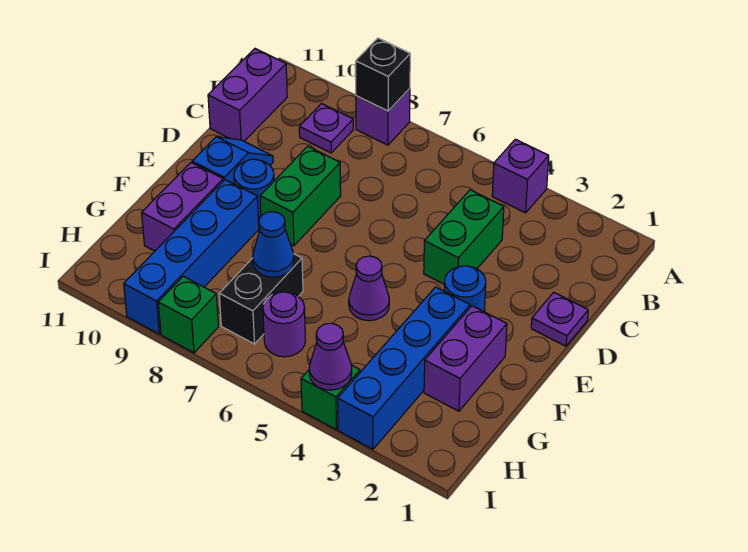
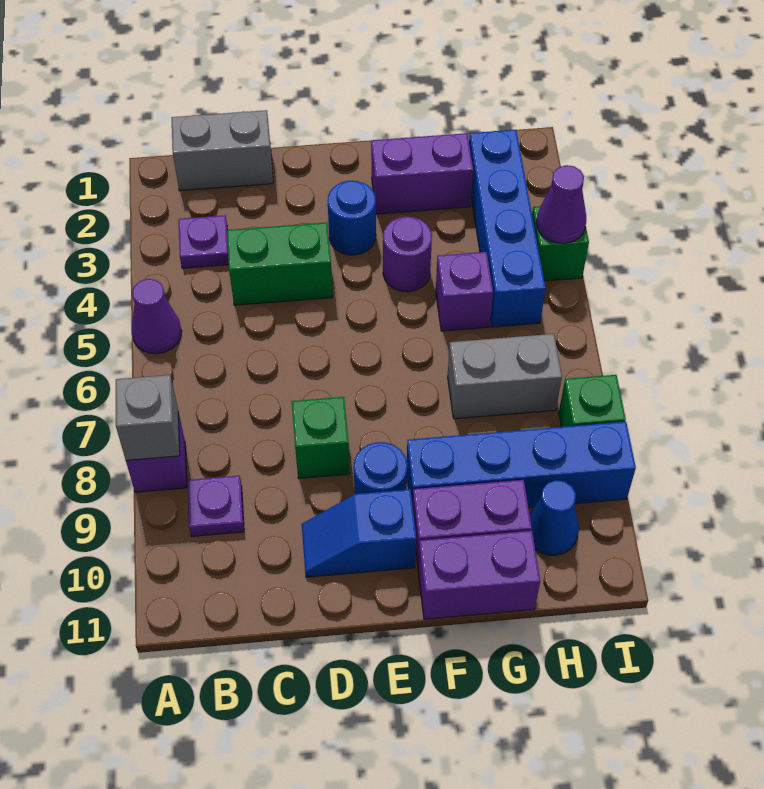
purple 1x1 brick [492,139,549,213] -> purple 1x1 brick moved to [436,252,493,331]
black 1x1 brick [356,38,410,111] -> grey 1x1 brick [116,375,180,460]
none -> grey 1x2 brick [172,110,273,191]
purple 1x2 brick [208,49,287,141] -> purple 1x2 brick moved to [418,531,540,619]
purple 1x1 plate [531,292,588,346] -> purple 1x1 plate moved to [179,215,229,268]
green 1x2 brick [260,146,341,246] -> green 1x1 brick [292,397,350,478]
blue 1x4 brick [338,287,470,449] -> blue 1x4 brick turned to [469,130,546,327]
purple 1x1 cone [349,256,389,321] -> purple 1x1 cone moved to [131,279,182,354]
black 1x2 brick [219,254,303,344] -> grey 1x2 brick [448,334,562,419]
blue 1x1 cone [253,212,294,277] -> blue 1x1 cone moved to [530,480,579,555]
purple 1x1 round brick [263,292,305,357] -> purple 1x1 round brick moved to [383,217,432,292]

